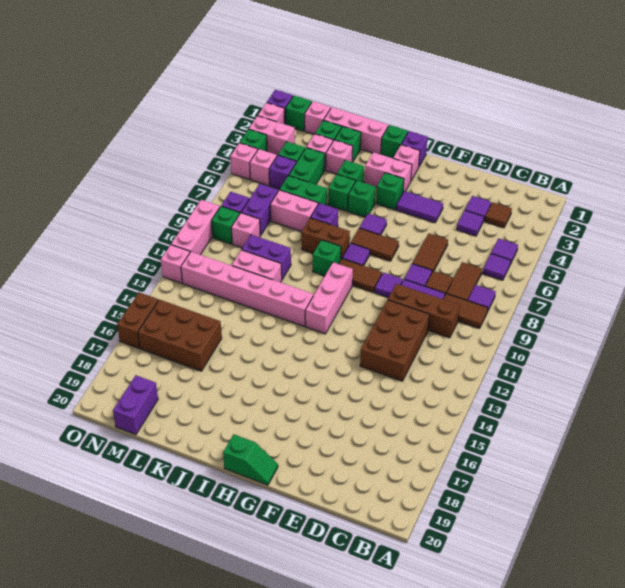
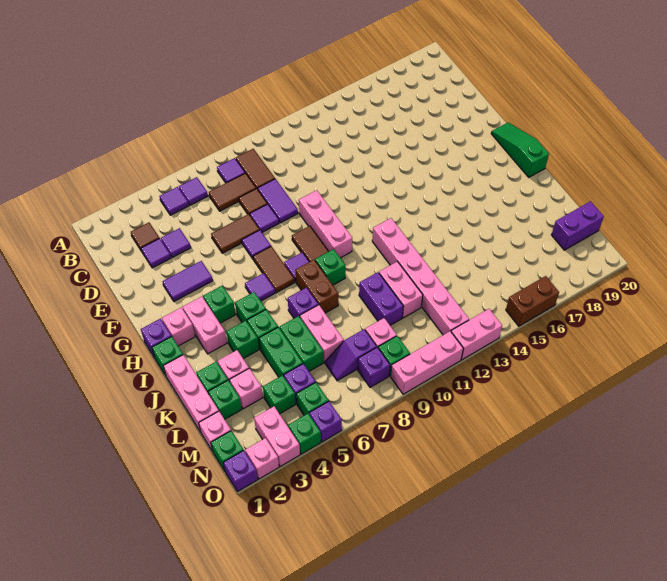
brown 1x3 brick [388,284,460,338] -> none
brown 2x3 brick [360,300,430,381] -> none
purple 1x2 tile [396,191,443,223] -> purple 1x2 tile turned to [162,261,213,301]
purple 1x1 tile [375,272,403,298] -> purple 1x1 tile moved to [242,230,271,259]
green 1x2 slope [223,434,278,485] -> green 1x3 slope [491,123,549,177]
pink 1x3 brick [305,262,353,334] -> pink 1x3 brick turned to [299,190,352,258]
green 1x2 brick [289,148,325,184] -> green 1x2 brick turned to [259,327,303,377]
brown 2x3 brick [138,299,222,371] -> none
purple 1x2 brick [241,184,278,235] -> purple 1x2 slope [325,329,377,381]
pink 1x1 brick [250,149,277,186] -> green 1x1 brick [296,382,329,415]
pink 1x1 brick [230,143,258,179] -> purple 1x1 brick [309,401,342,442]
pink 1x1 brick [161,245,190,283] -> pink 1x2 brick [451,309,502,360]

